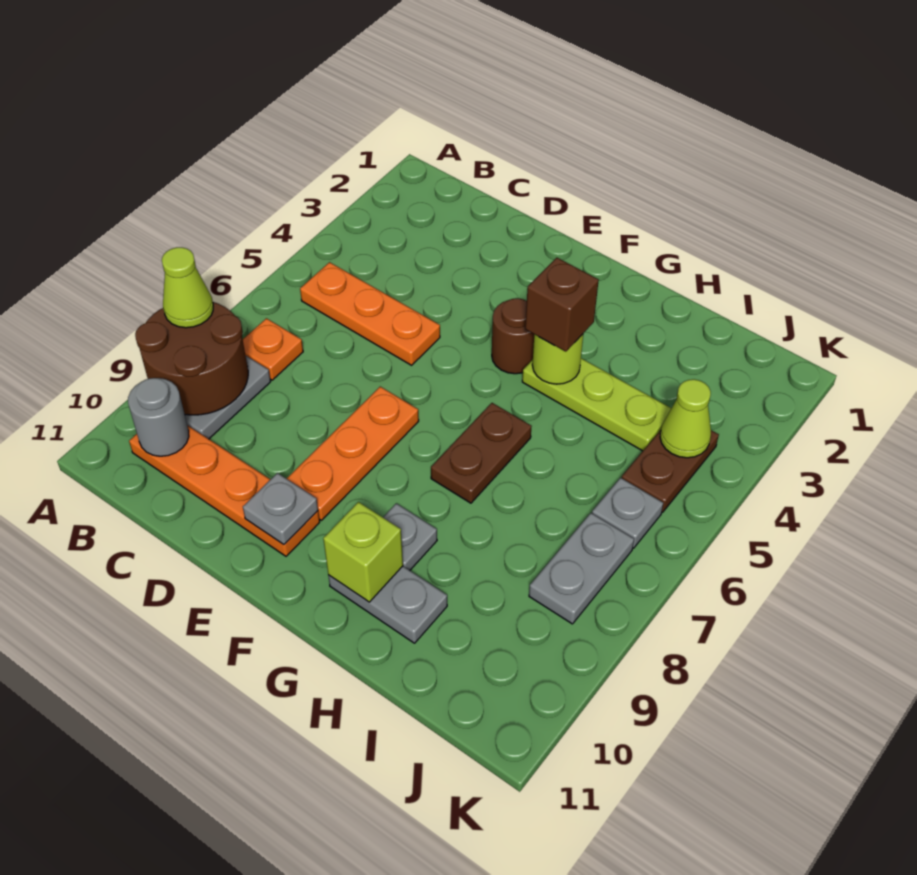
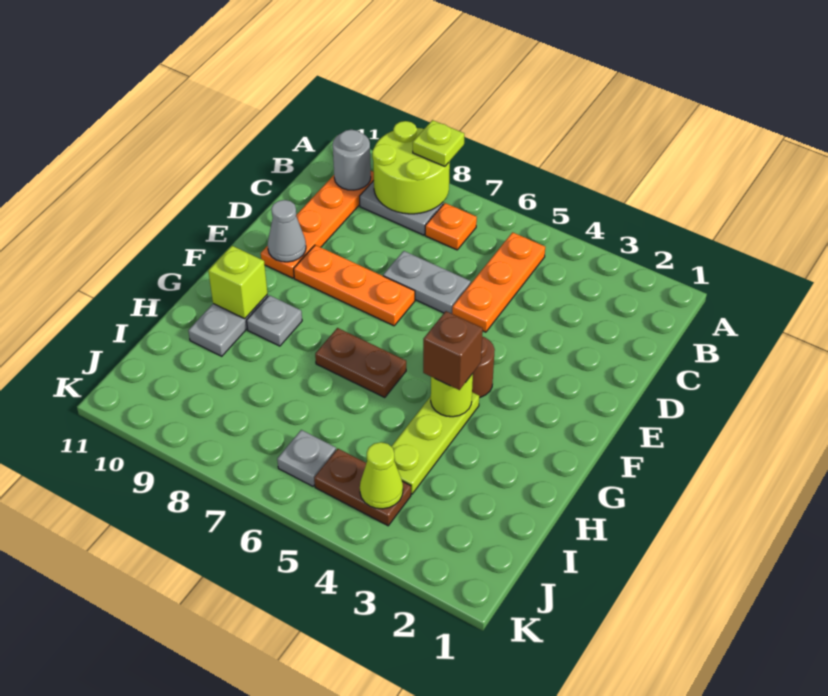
brown 2x2 round brick [135,302,248,415] -> lime 2x2 round brick [372,121,450,214]
lime 1x1 cone [162,247,213,328] -> lime 1x1 plate [413,120,464,166]
grey 1x1 plate [243,473,318,545] -> grey 1x1 cone [268,200,306,262]
grey 1x2 plate [529,513,634,624] -> grey 1x2 plate moved to [383,251,471,314]

